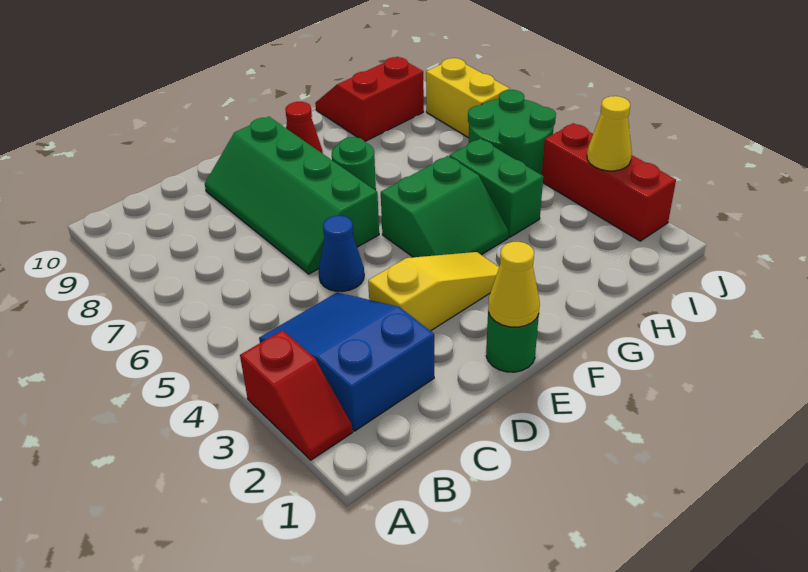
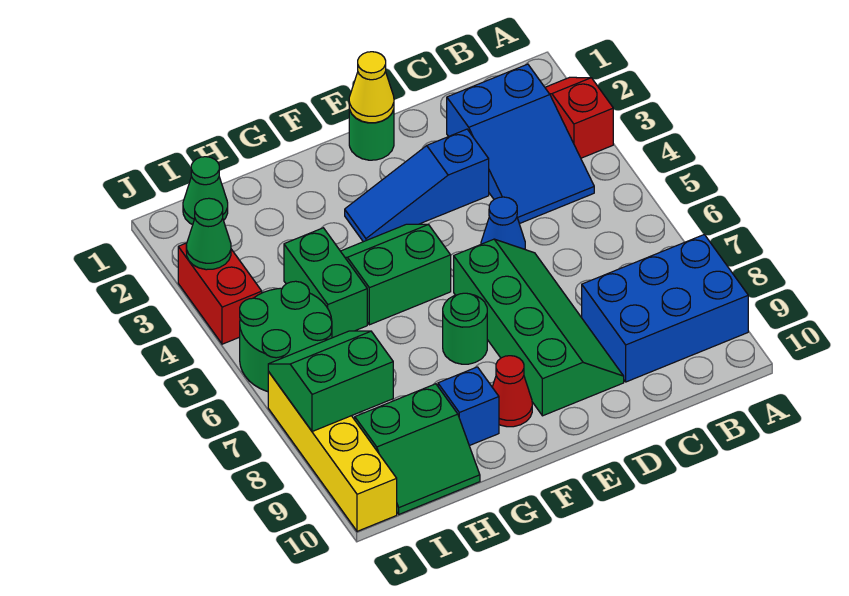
none -> blue 2x3 brick [582,235,748,382]
yellow 1x3 slope [368,252,499,331] -> blue 1x3 slope [345,129,489,242]
none -> blue 1x1 brick [438,367,499,446]
red 2x2 slope [315,57,424,141] -> green 2x2 slope [355,384,480,514]
none -> green 1x1 cone [183,157,228,225]
none -> green 2x2 slope [268,331,393,432]
red 1x3 brick [542,123,676,241] -> red 1x2 brick [178,243,262,344]
yellow 1x1 cone [587,96,632,171] -> green 1x1 cone [186,198,231,270]
yellow 1x2 brick [426,58,510,138] -> yellow 1x4 brick [268,371,397,531]

